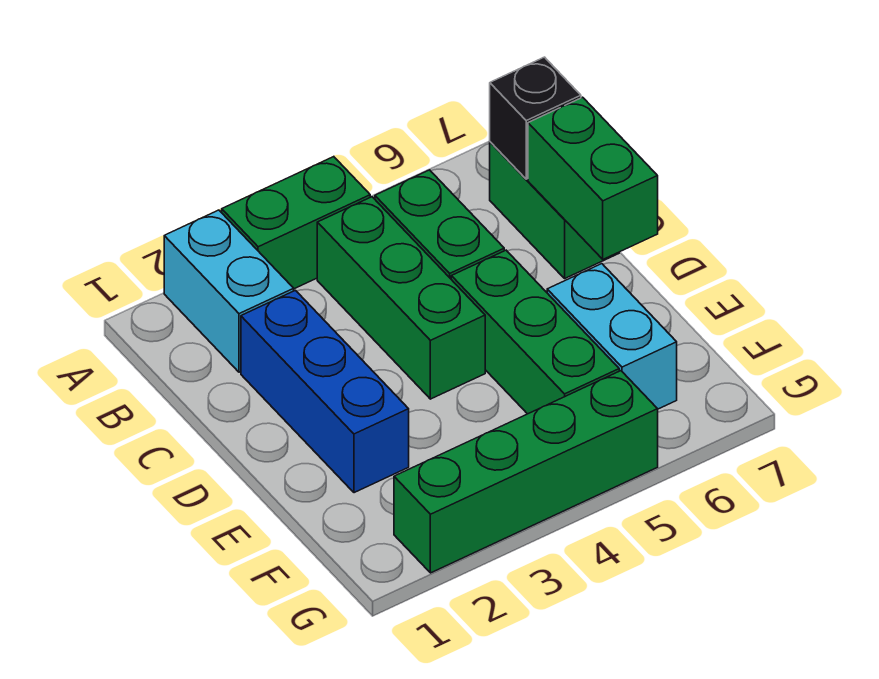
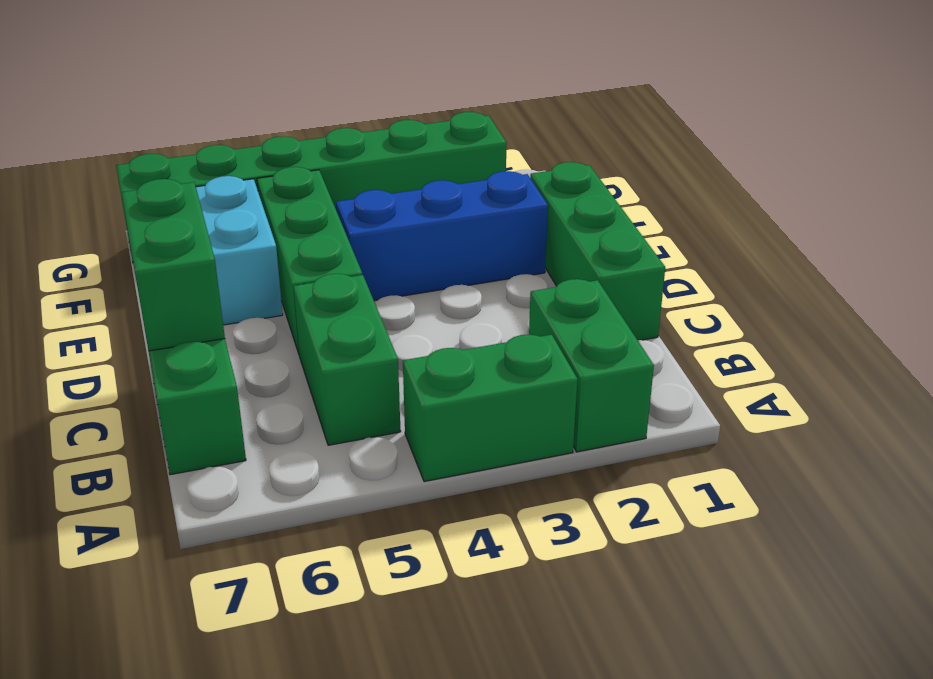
cyan 1x2 brick [164,210,294,372] -> green 1x2 brick [529,279,654,452]
green 1x3 brick [317,197,485,399] -> green 1x3 brick moved to [530,162,665,340]
black 1x1 brick [490,57,581,179] -> none
blue 1x3 brick [241,290,409,493] -> blue 1x3 brick turned to [336,171,548,301]
green 1x4 brick [394,371,658,573] -> green 1x6 brick [116,112,507,261]

